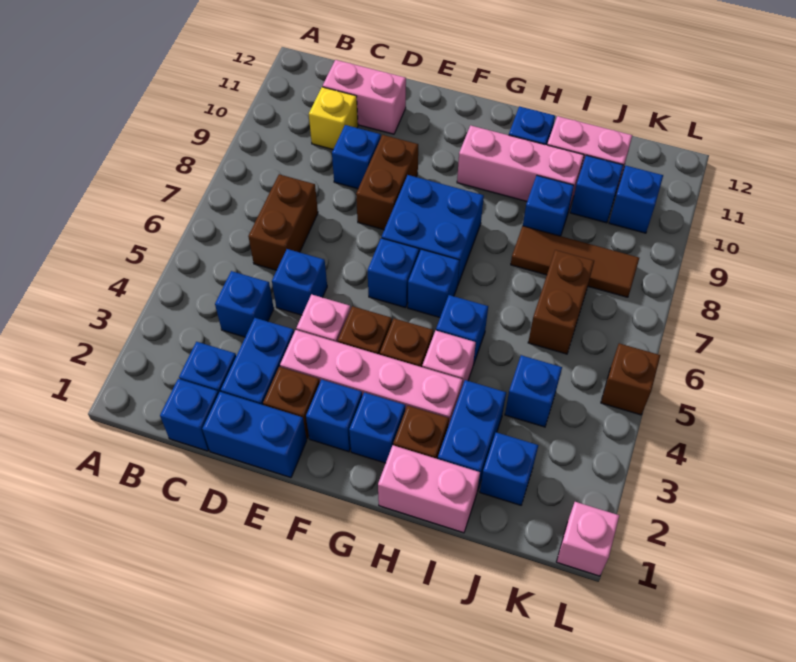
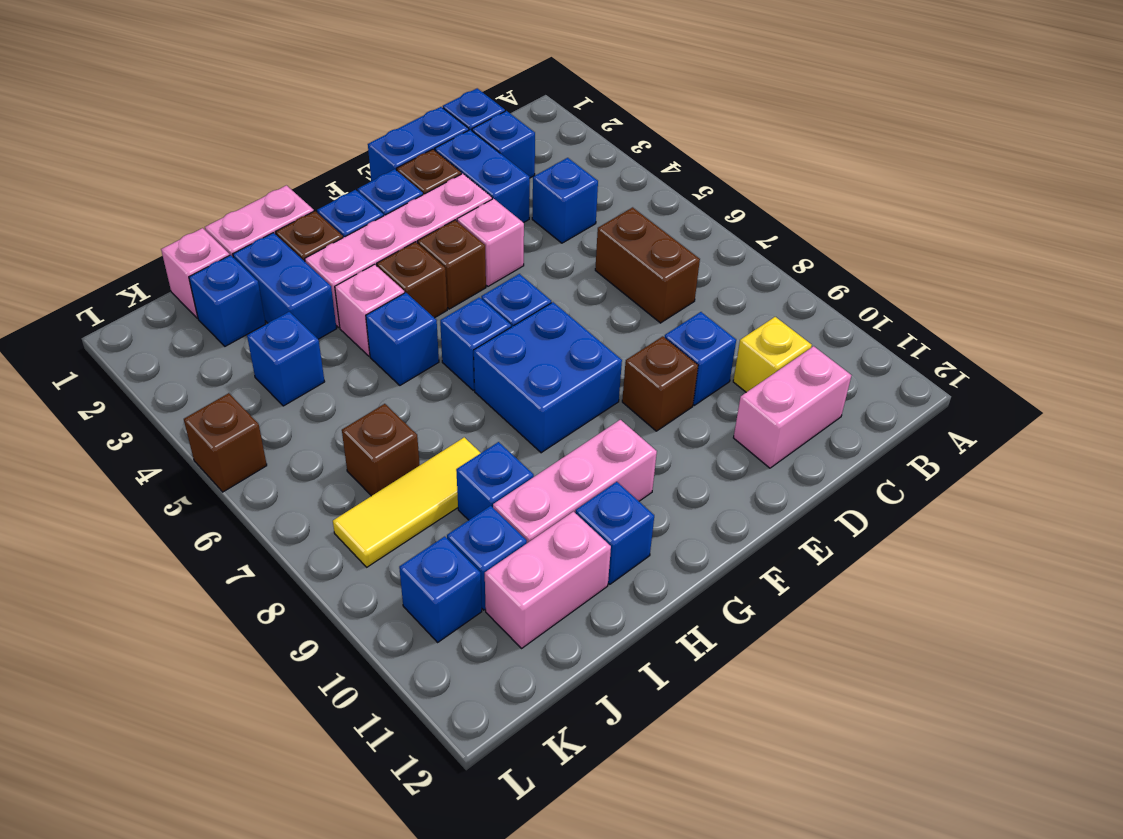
blue 1x1 brick [272,249,327,315] -> none
brown 1x2 brick [356,135,418,230] -> brown 1x1 brick [622,336,698,431]
brown 1x3 tile [511,226,639,297] -> yellow 1x3 tile [333,437,480,567]
brown 1x2 brick [528,250,594,354] -> brown 1x1 brick [342,404,420,496]
pink 1x1 brick [556,502,619,576] -> pink 1x1 brick moved to [161,228,230,318]

